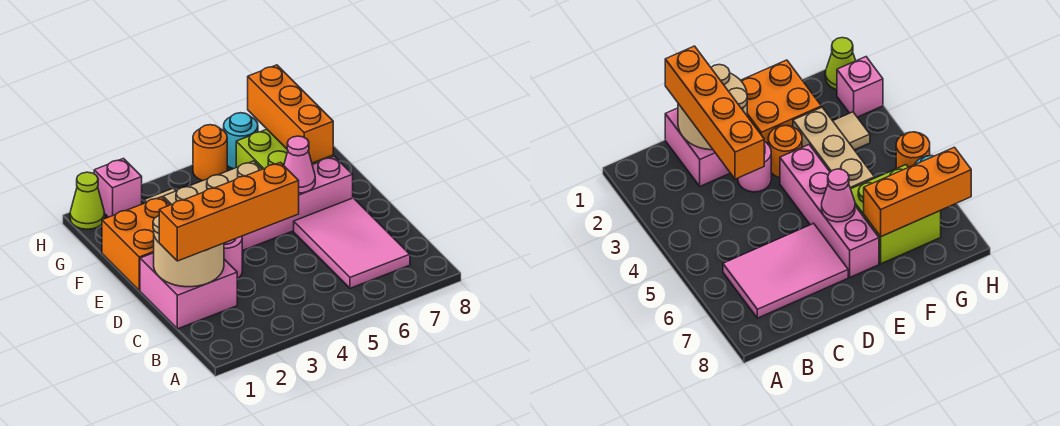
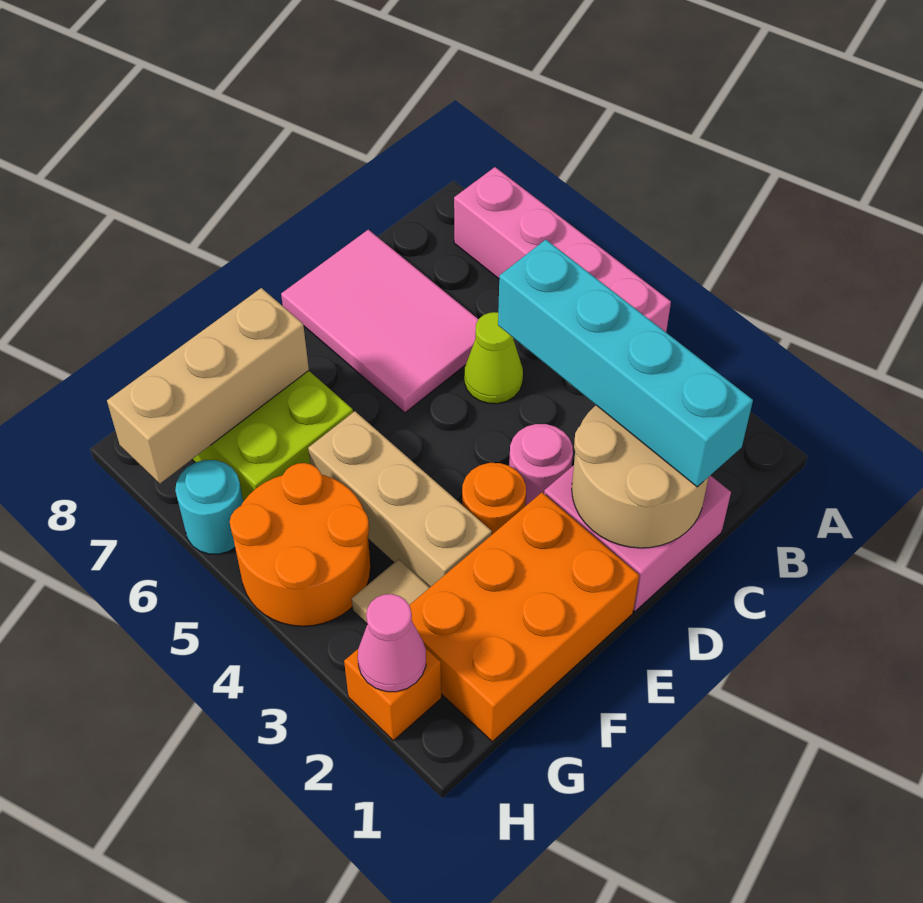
pink 2x3 tile [294,198,410,288] -> pink 2x3 tile turned to [281,230,478,413]
orange 1x4 brick [159,162,299,261] -> cyan 1x4 brick [498,240,753,487]
orange 2x2 brick [102,197,170,291] -> orange 2x3 brick [410,492,639,741]
pink 1x4 brick [242,156,353,251] -> pink 1x4 brick moved to [454,167,671,332]
pink 1x1 cone [284,136,315,193] -> pink 1x1 cone moved to [358,594,426,692]
orange 1x3 brick [248,65,333,163] -> tan 1x3 brick [107,288,309,483]
lime 1x1 cone [70,172,105,229] -> lime 1x1 cone moved to [464,312,523,404]
pink 1x1 brick [94,159,142,217] -> orange 1x1 brick [344,648,441,740]
orange 1x1 round brick [193,125,227,181] -> orange 2x2 round brick [230,463,370,626]

